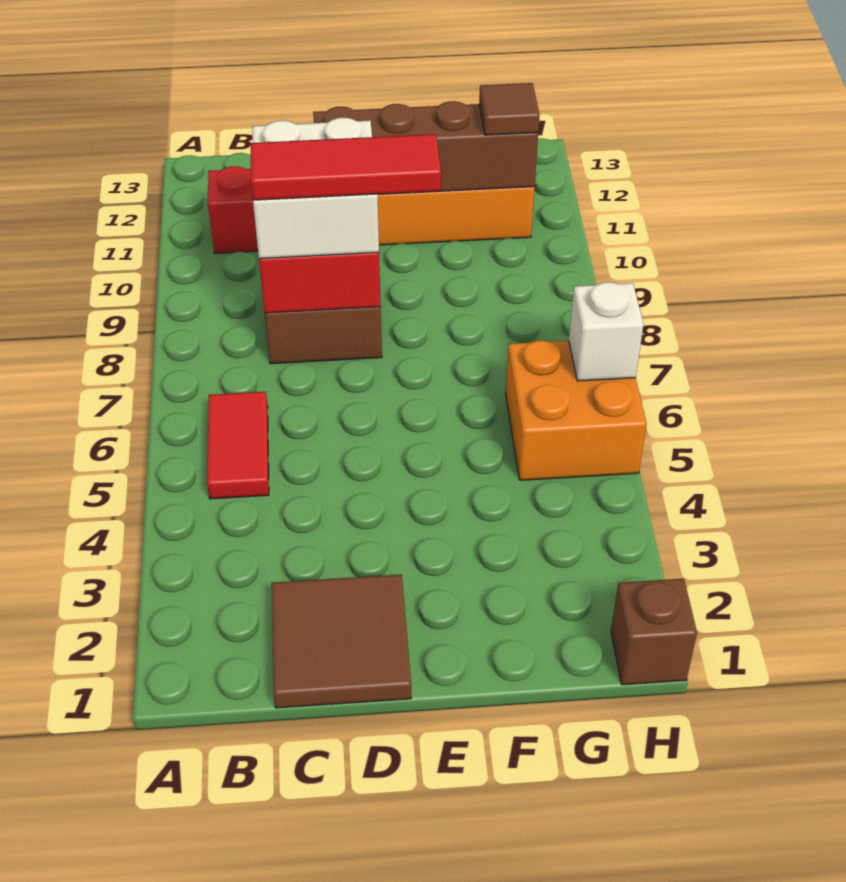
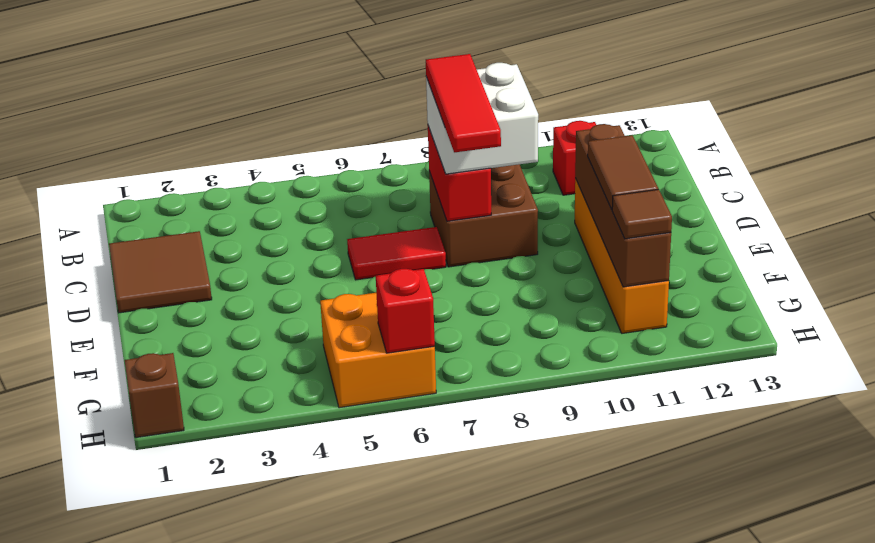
red 1x2 tile [207,392,269,499] -> red 1x2 tile moved to [347,227,446,280]
none -> brown 1x2 tile [588,135,658,210]
white 1x1 brick [569,282,644,381] -> red 1x1 brick [376,269,435,353]

